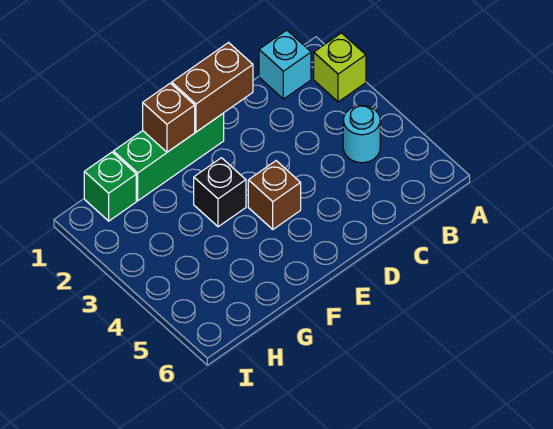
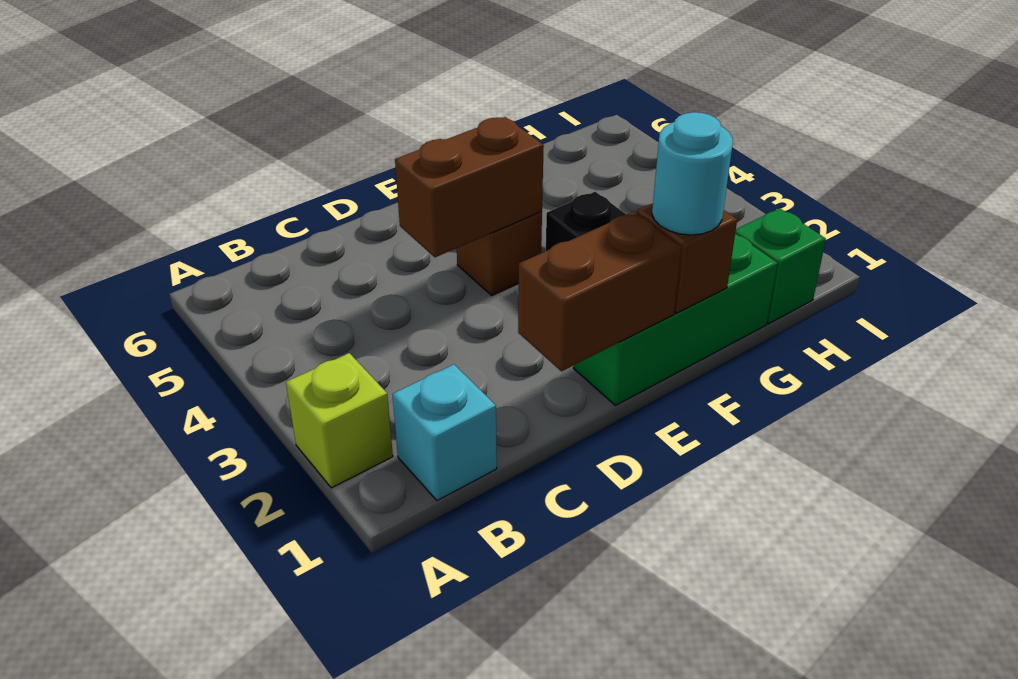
cyan 1x1 round brick [343,106,380,163] -> cyan 1x1 round brick moved to [652,112,733,235]
none -> brown 1x2 brick [395,117,544,257]

